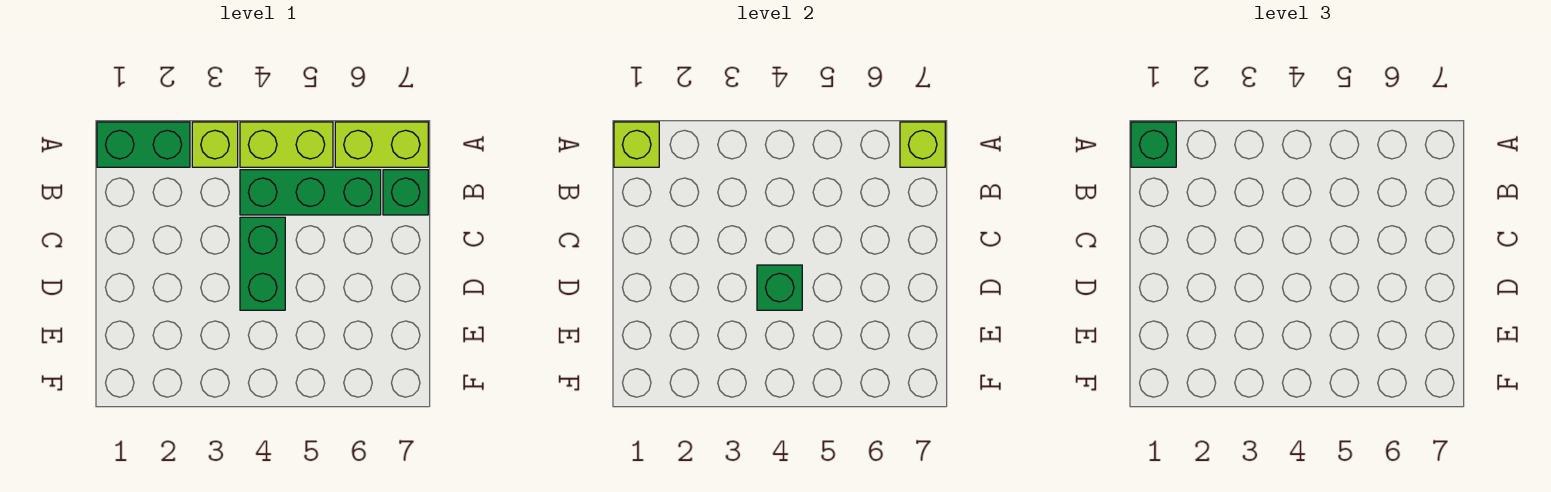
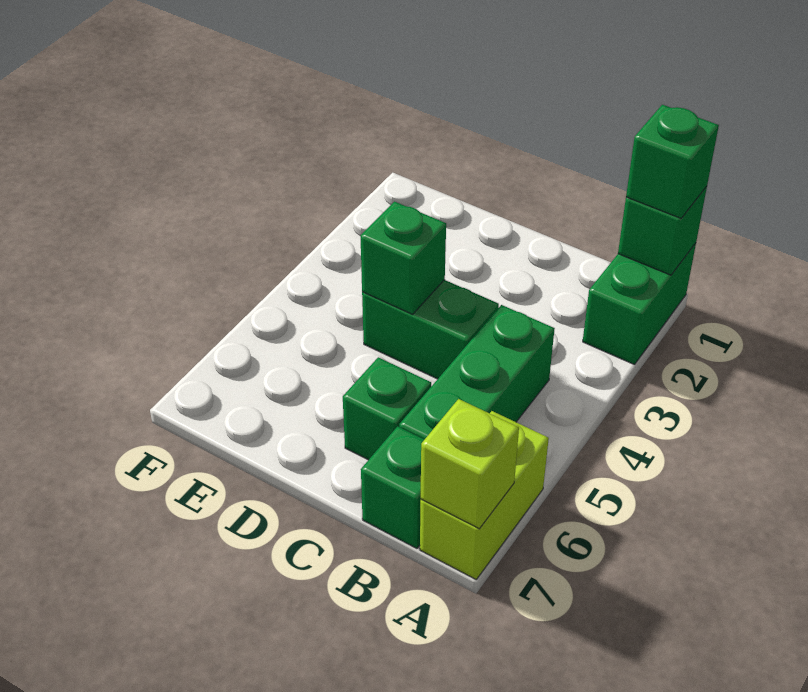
lime 1x1 brick [614,122,659,167] -> green 1x1 brick [618,186,707,275]
lime 1x1 brick [192,122,238,167] -> none
lime 1x2 brick [240,122,333,167] -> none
none -> green 1x1 brick [343,357,431,460]

